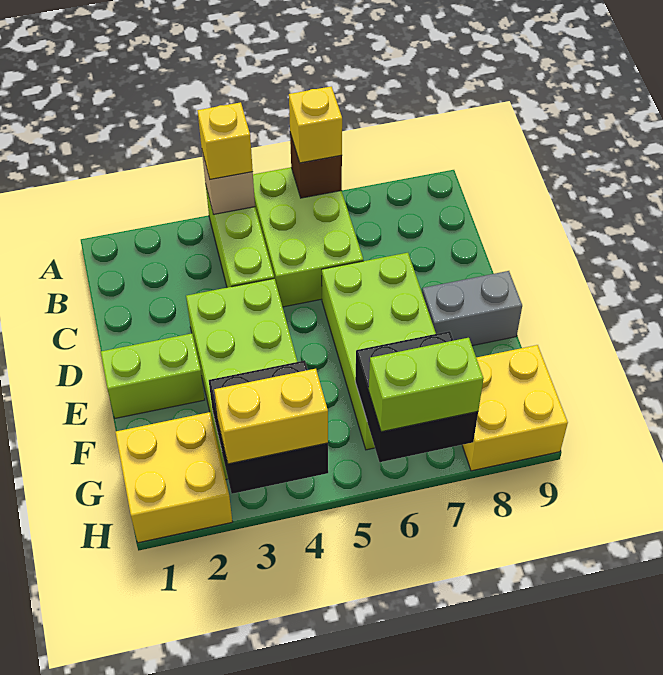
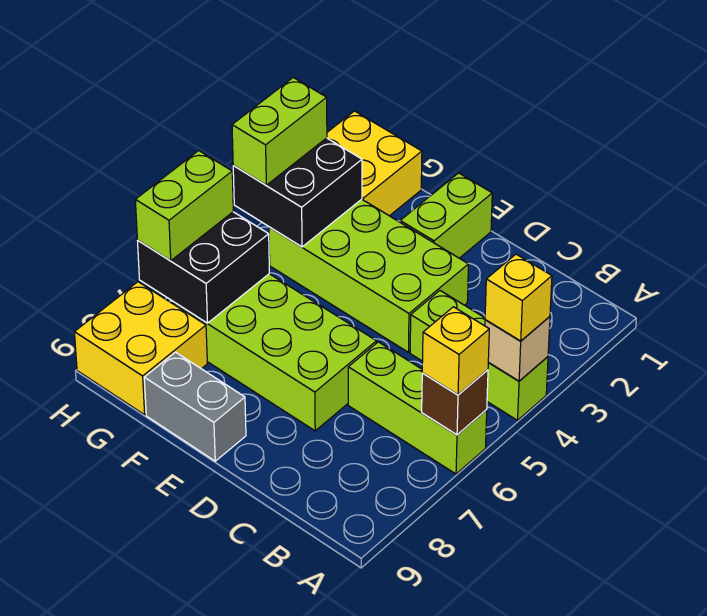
lime 2x3 brick [253,167,363,307] -> lime 1x3 brick [348,342,487,474]
grey 1x2 brick [422,271,522,346] -> grey 1x2 brick turned to [144,352,246,461]
yellow 1x2 brick [214,369,328,464] -> lime 1x2 brick [232,78,327,185]

